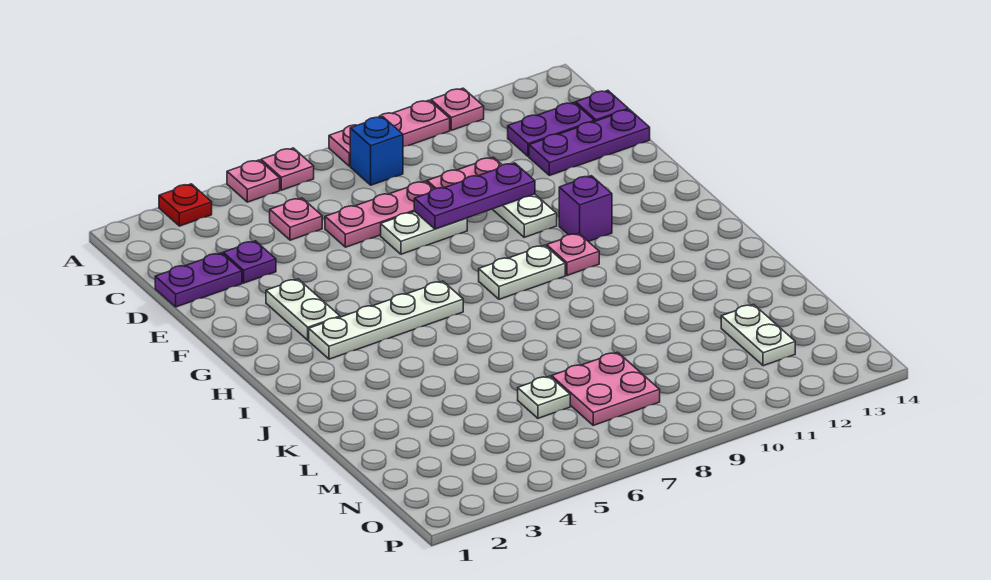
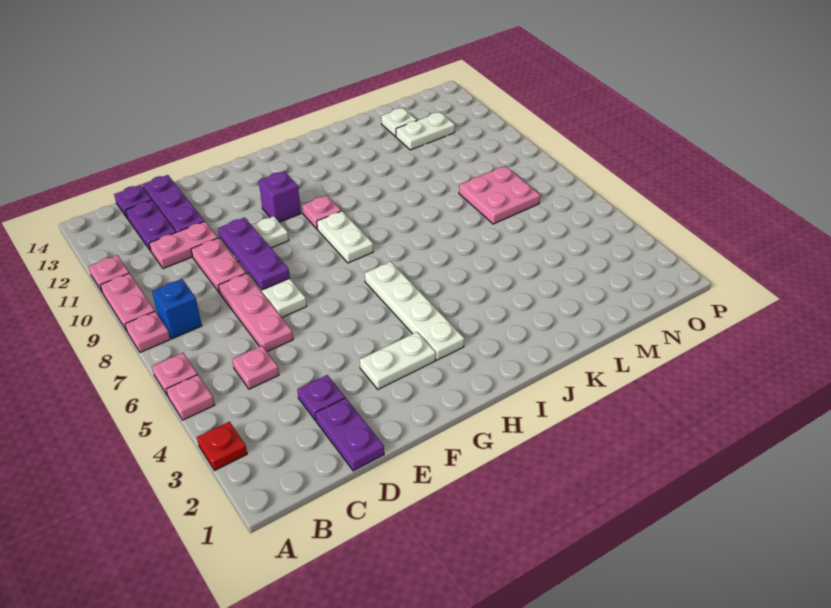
none -> pink 1x2 plate [149,222,218,269]
white 1x1 plate [518,376,570,418] -> white 1x1 plate moved to [381,108,417,137]

